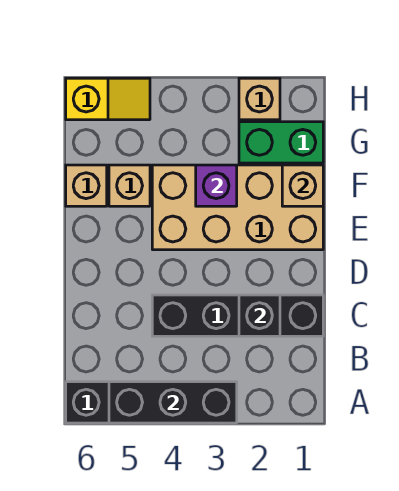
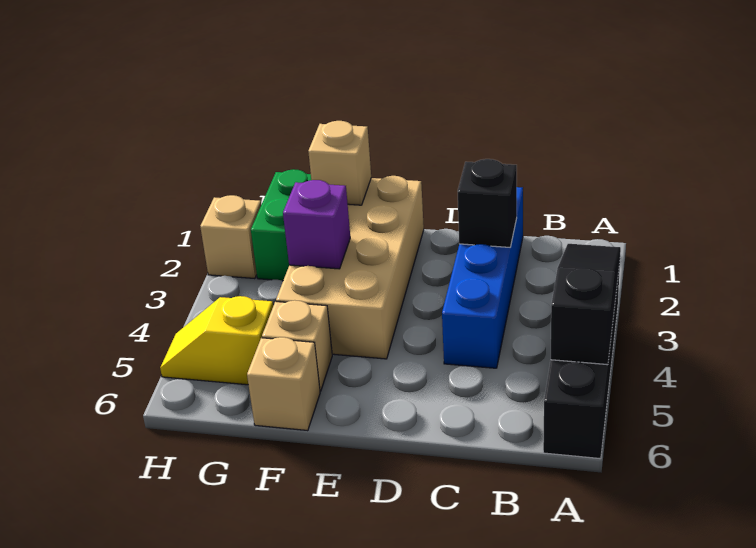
black 1x3 brick [109,382,237,423] -> black 1x3 slope [551,244,621,365]
black 1x4 brick [152,295,323,336] -> blue 1x4 brick [442,187,523,368]
yellow 1x2 slope [66,78,150,120] -> yellow 1x2 slope turned to [160,296,273,385]

